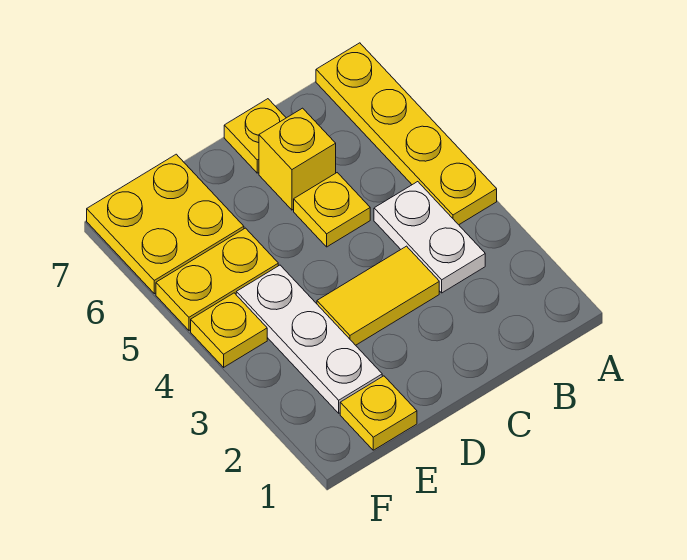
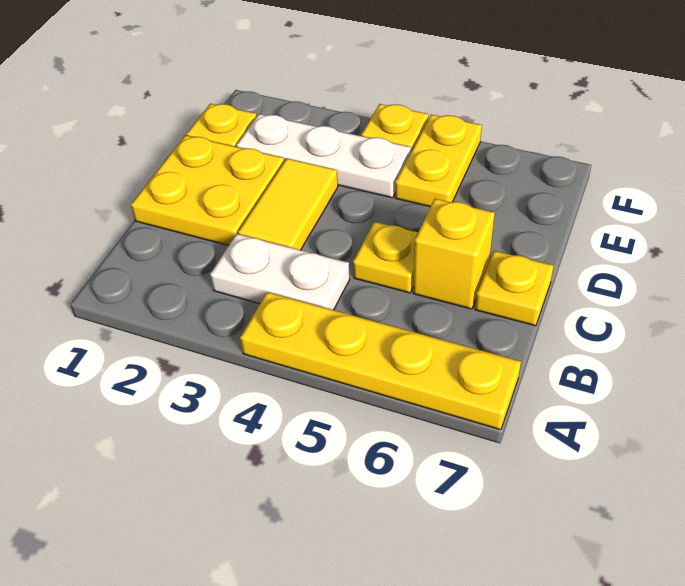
yellow 2x2 plate [87,154,244,294] -> yellow 2x2 plate moved to [131,135,284,246]

